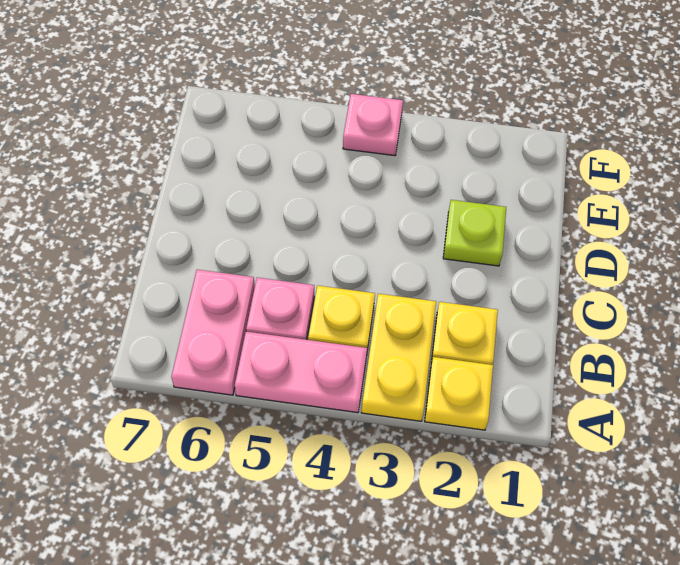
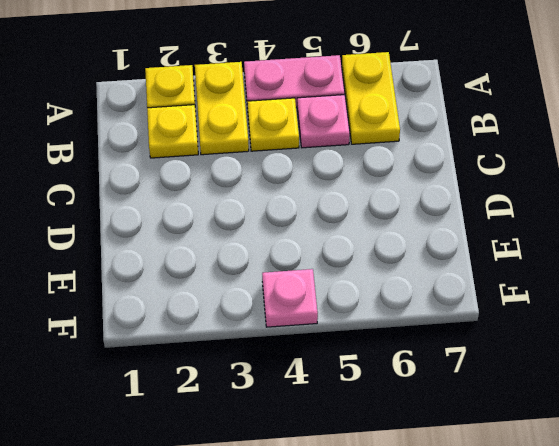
pink 1x2 plate [171,270,255,395] -> yellow 1x2 plate [342,52,400,144]
lime 1x1 plate [443,200,506,266] -> none

